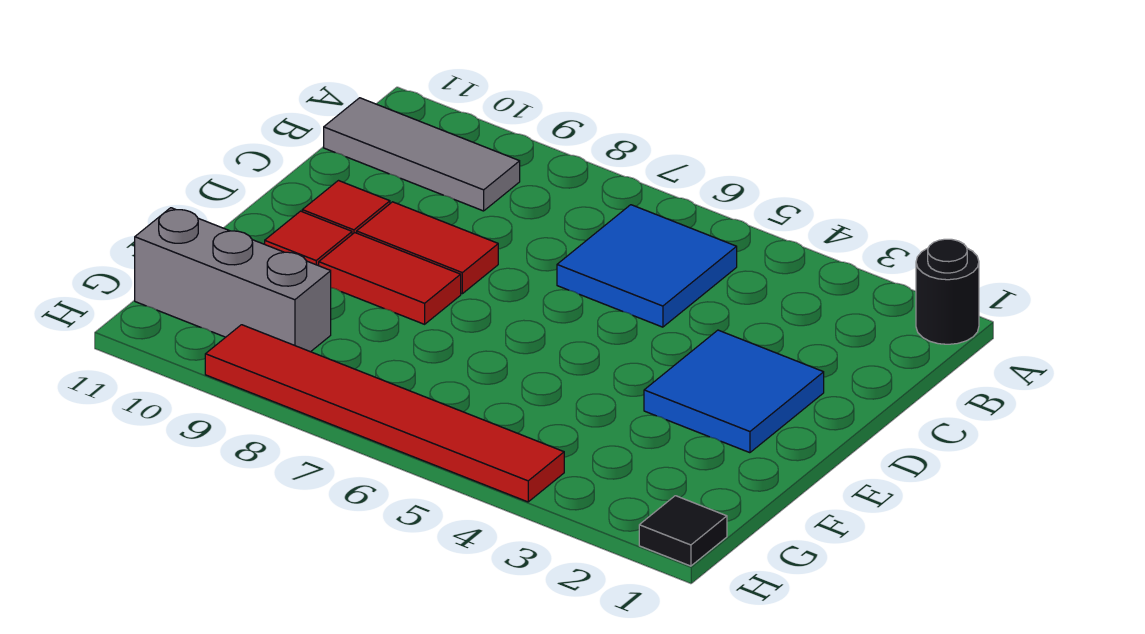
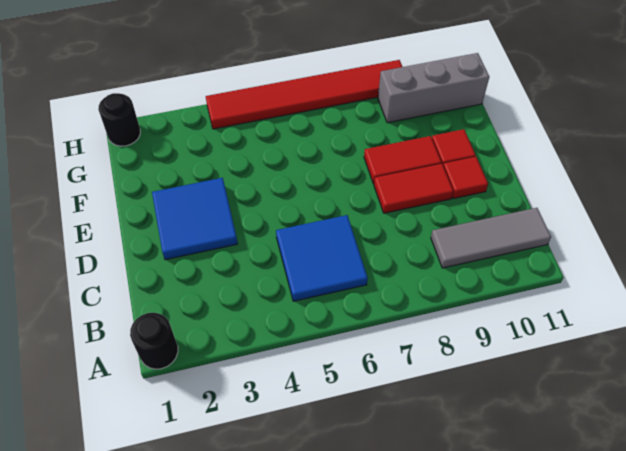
black 1x1 tile [639,496,727,566] -> black 1x1 round brick [98,93,140,146]

